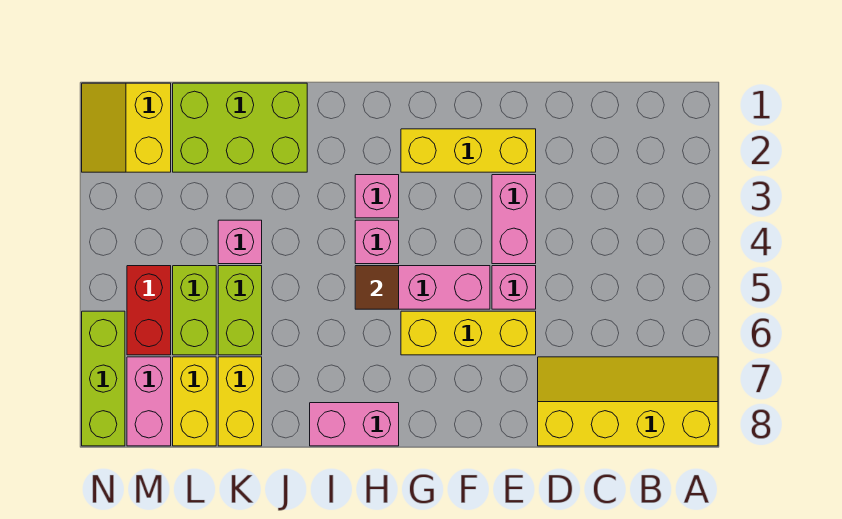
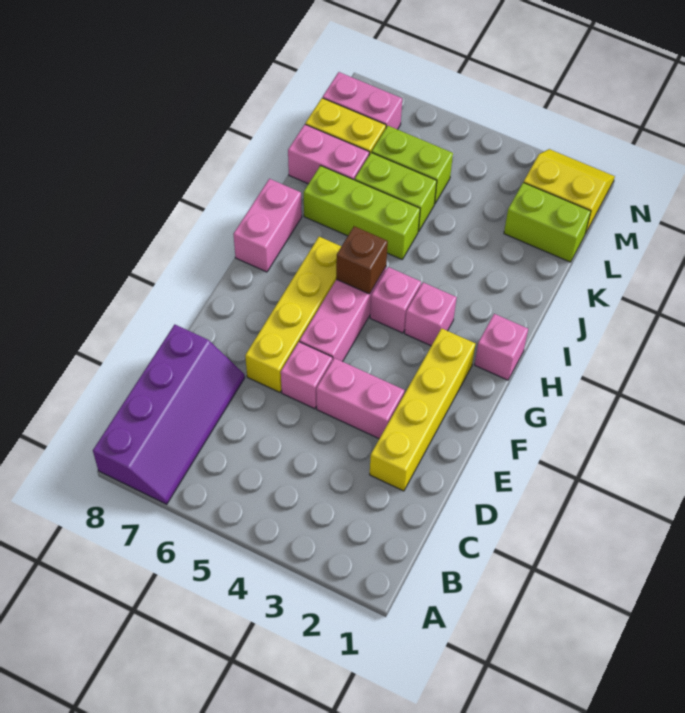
yellow 2x4 slope [538,357,718,446] -> purple 2x4 slope [93,325,245,504]
yellow 1x3 brick [401,129,536,172] -> yellow 1x4 brick [370,328,475,491]
yellow 1x3 brick [401,311,536,355] -> yellow 1x4 brick [245,237,341,392]
brown 1x1 tile [355,266,399,309] -> brown 1x1 brick [336,226,388,294]
lime 2x3 brick [173,83,307,172] -> lime 1x2 brick [504,182,591,262]
pink 1x1 brick [218,220,262,264] -> pink 1x1 brick moved to [475,314,528,380]
yellow 1x2 brick [218,357,262,446] -> pink 1x2 brick [288,125,369,184]
red 1x2 brick [127,266,171,355] -> none
lime 1x3 brick [82,311,125,446] -> lime 1x3 brick moved to [304,166,420,259]

